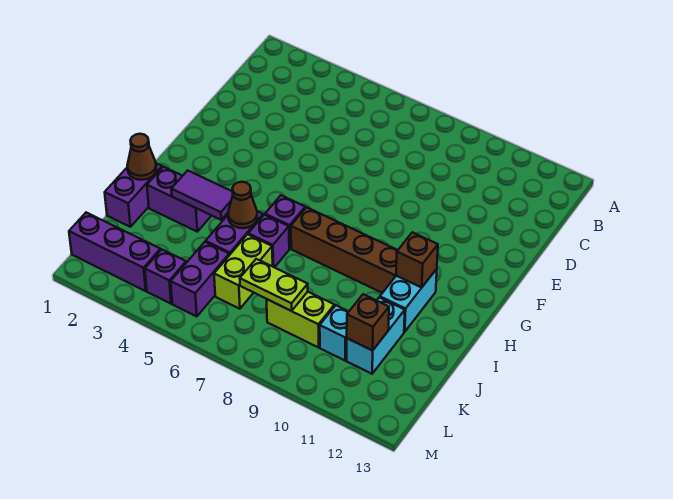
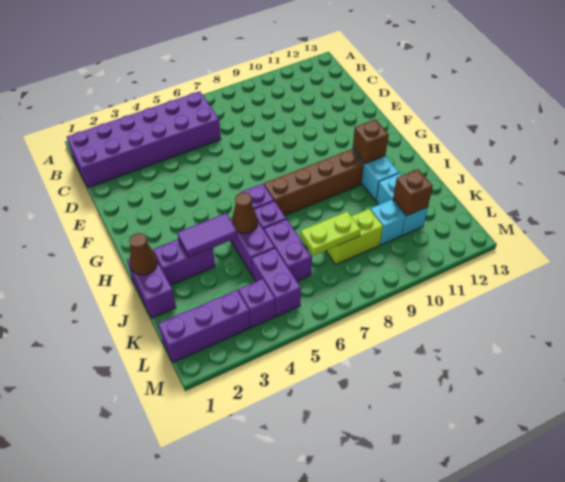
none -> purple 2x6 brick [67,91,221,188]
lime 1x2 brick [214,234,273,309] -> purple 1x2 brick [264,219,312,281]

